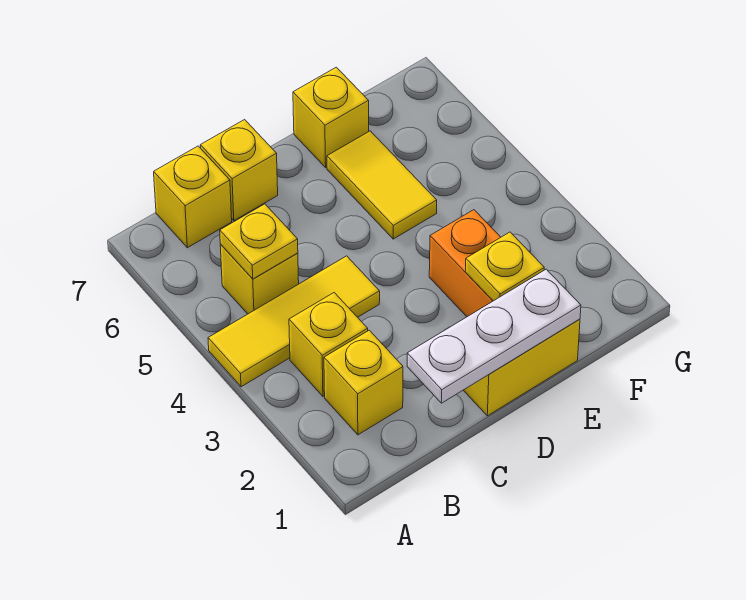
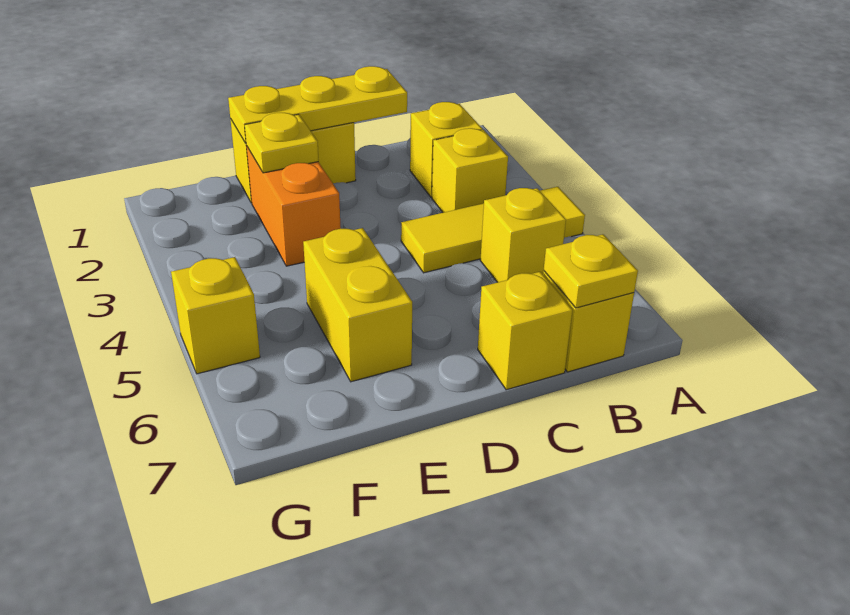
yellow 1x1 plate [220,204,298,279] -> yellow 1x1 plate moved to [544,234,638,308]
white 1x3 plate [407,269,581,403] -> yellow 1x3 plate [228,66,407,143]
yellow 1x2 tile [327,131,437,239] -> yellow 1x2 brick [303,228,412,382]
yellow 1x1 brick [293,67,369,167] -> yellow 1x1 brick moved to [171,257,260,374]

